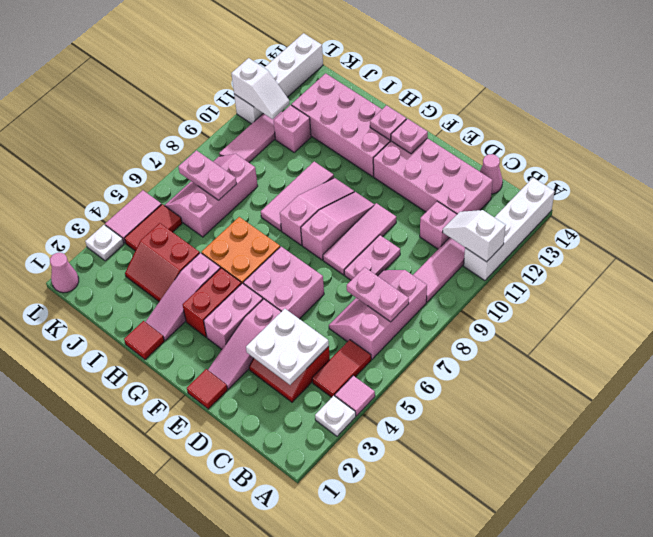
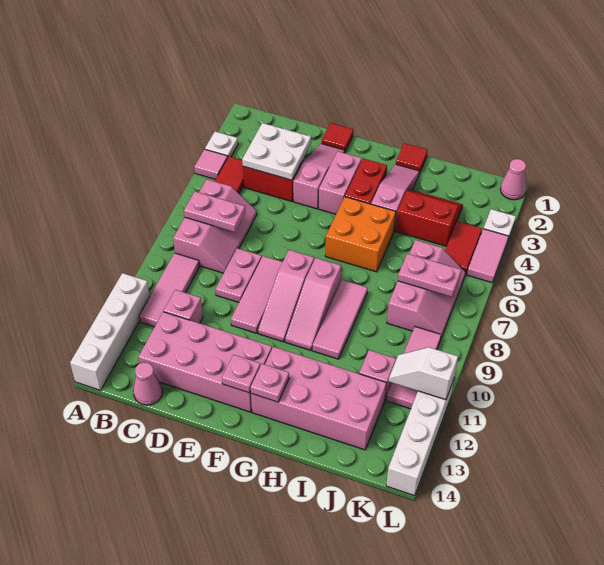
white 1x2 slope [443,210,506,262] -> none
pink 2x2 brick [243,247,324,319] -> none

